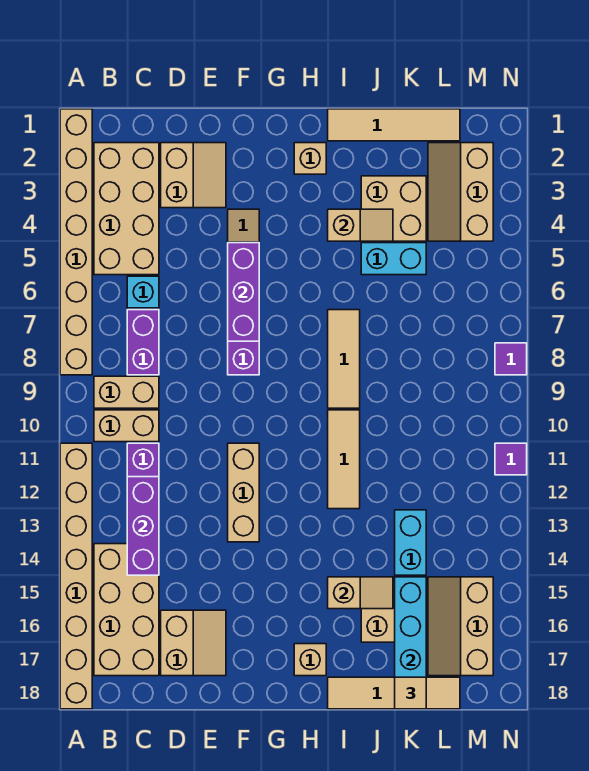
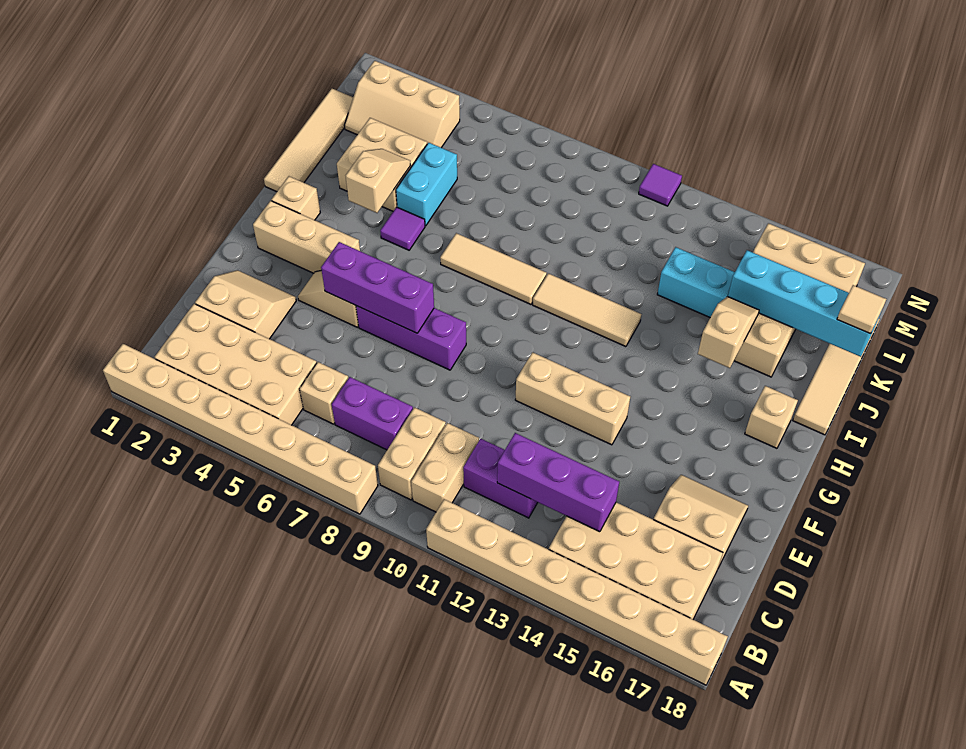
cyan 1x1 brick [127,276,159,308] -> tan 1x1 brick [300,362,348,424]
none -> tan 1x3 brick [253,201,360,273]
purple 1x1 tile [495,343,527,375] -> purple 1x1 tile moved to [380,207,425,250]

